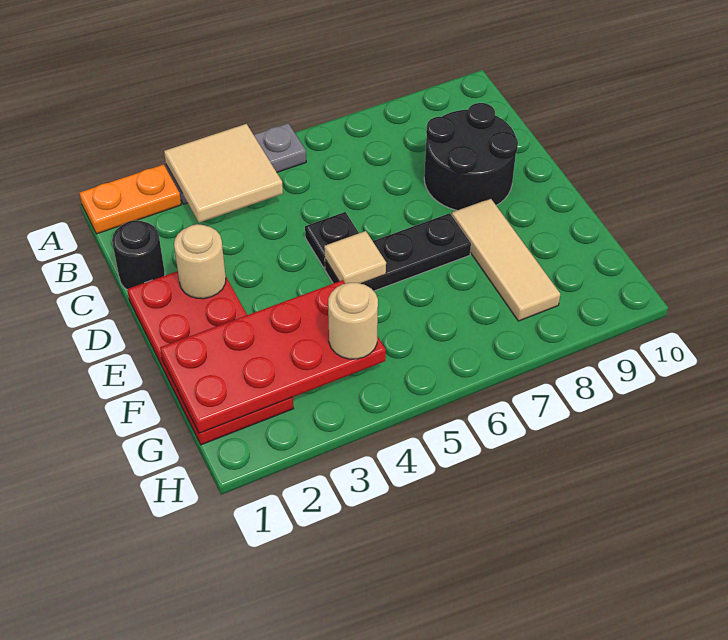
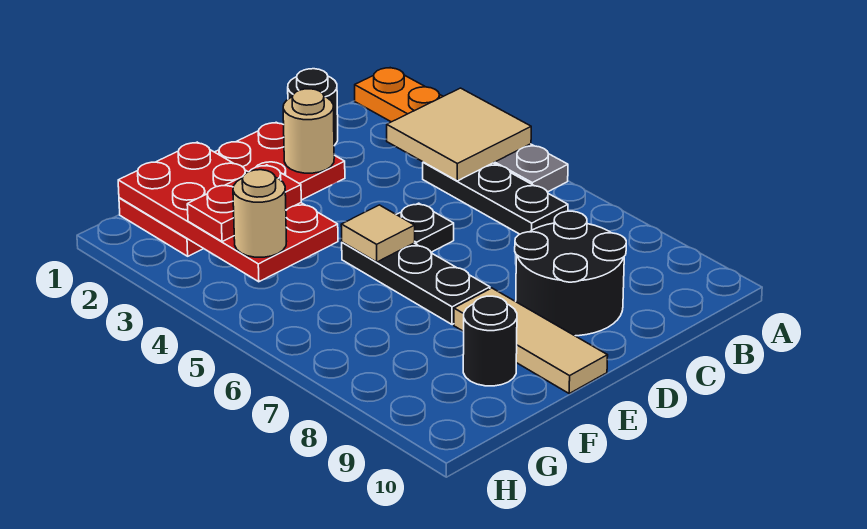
none -> black 1x3 plate [423,162,568,234]
tan 1x3 tile [452,198,560,321] -> tan 1x3 tile turned to [454,288,608,393]
none -> red 1x2 plate [187,165,301,242]
none -> black 1x1 round brick [463,296,517,386]

